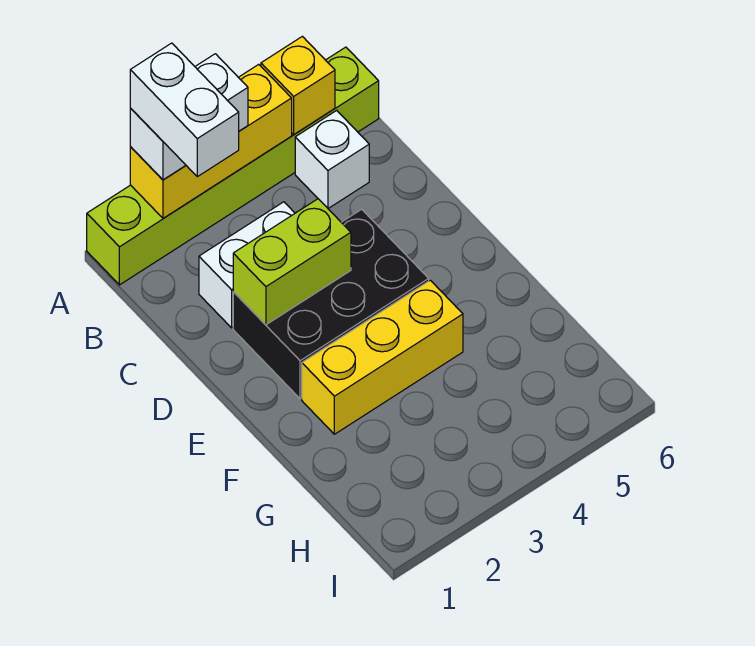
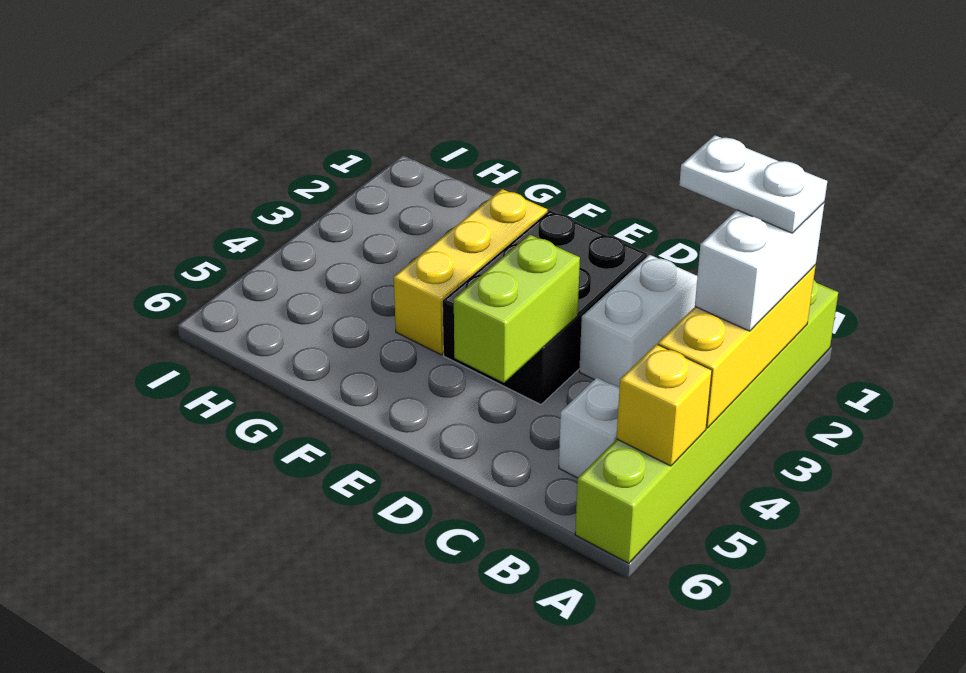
white 1x2 brick [130,43,239,177] -> white 1x2 plate [679,135,827,233]
lime 1x2 brick [233,199,351,325] -> lime 1x2 brick moved to [454,235,580,383]

